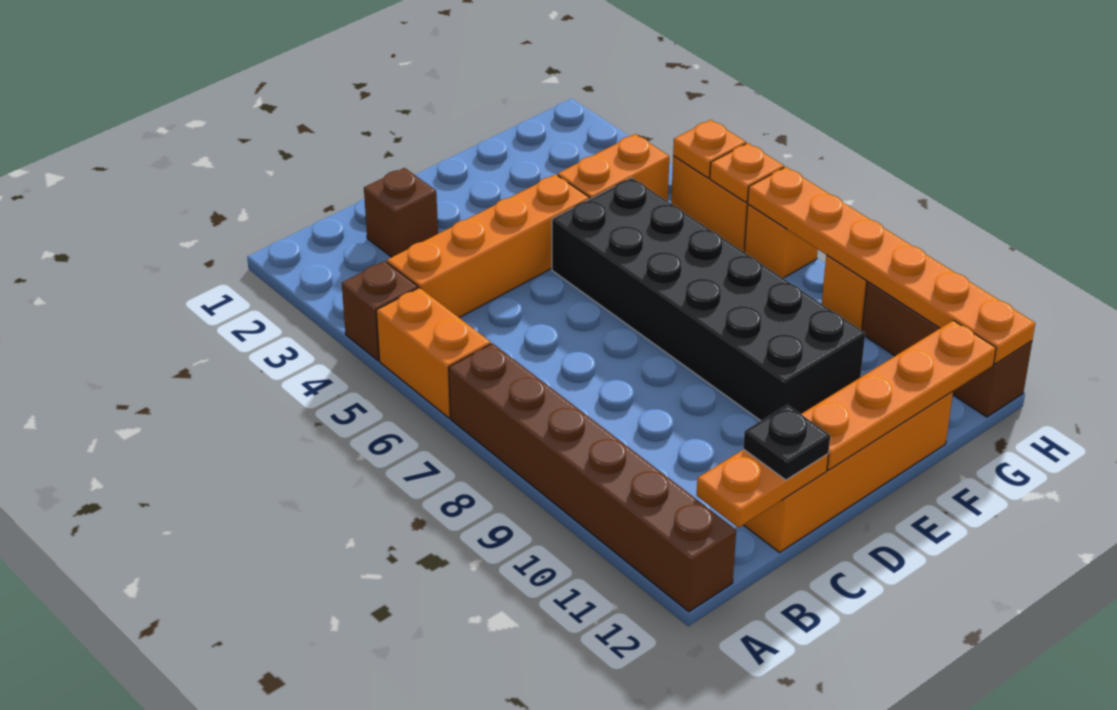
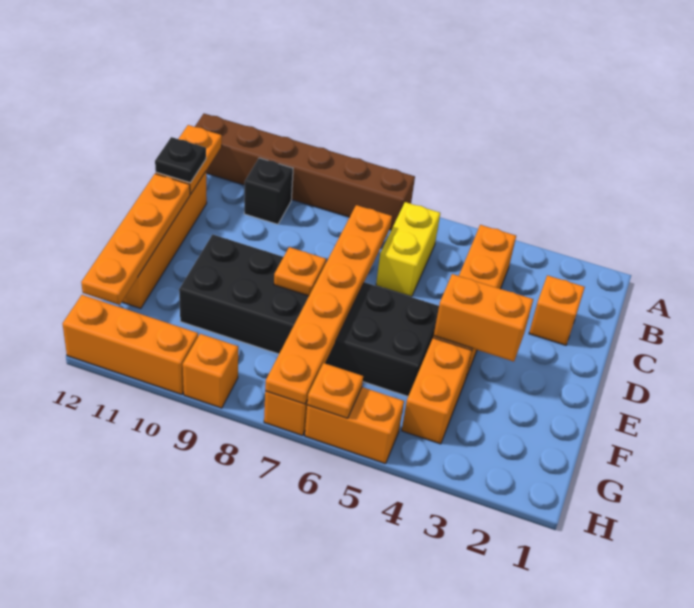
brown 1x1 brick [342,261,418,361] -> none
orange 1x2 brick [376,288,491,418] -> orange 1x2 brick moved to [434,274,533,362]
none -> yellow 1x2 brick [376,202,440,297]
none -> black 1x1 brick [244,158,293,224]
brown 1x1 brick [364,168,438,257] -> orange 1x1 brick [529,275,585,345]
orange 1x1 plate [673,120,746,178] -> orange 1x1 plate moved to [274,247,326,296]
orange 1x6 plate [748,167,1035,364] -> orange 1x6 plate turned to [265,205,392,404]
brown 1x3 brick [862,282,1032,417] -> orange 1x3 brick [63,295,198,395]

